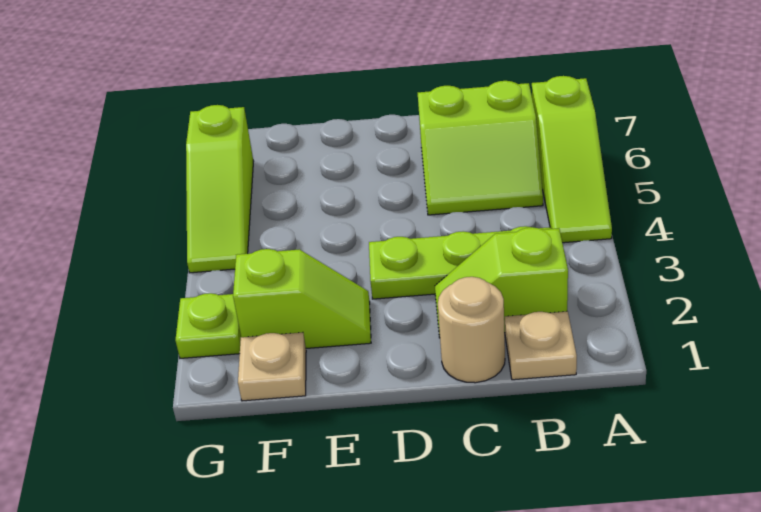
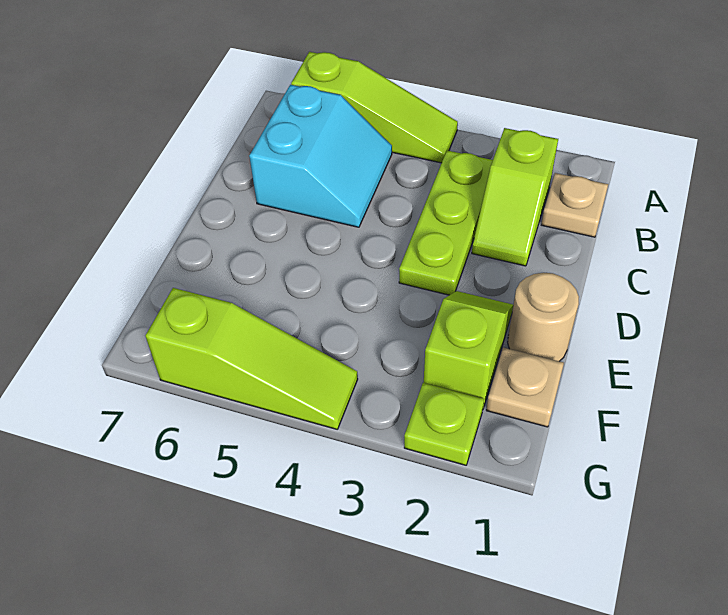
lime 2x2 slope [418,81,543,215] -> cyan 2x2 slope [249,85,392,227]
tan 1x1 round brick [438,277,505,383] -> tan 1x1 round brick moved to [508,273,579,361]

